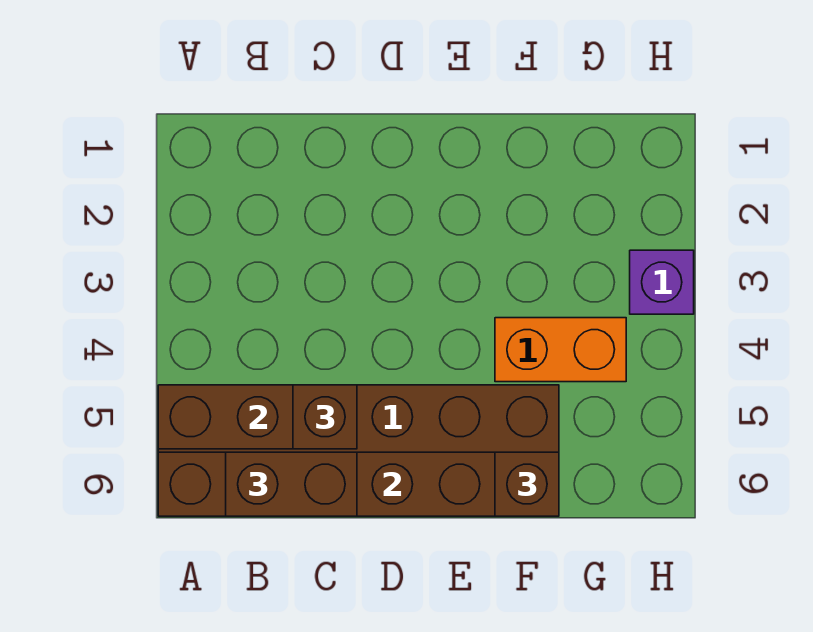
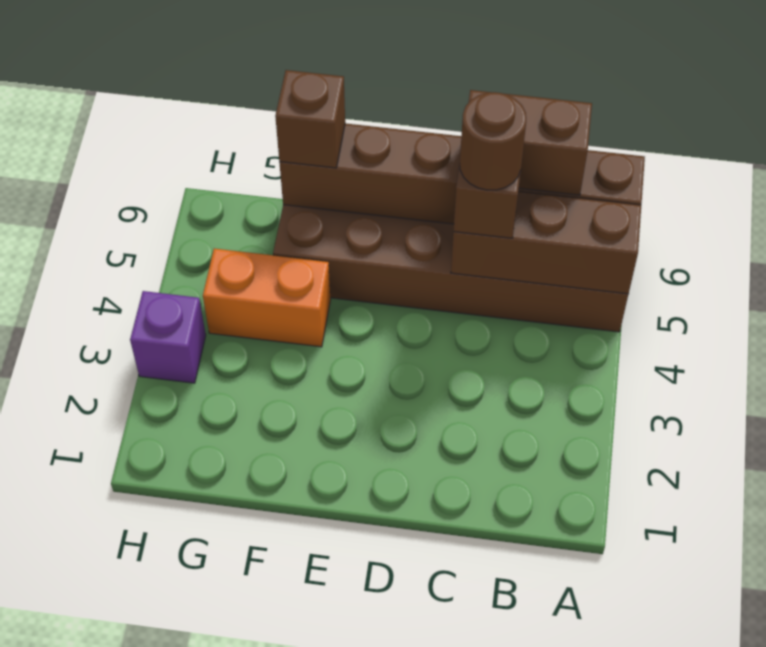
none -> brown 1x1 round brick [460,92,526,190]

